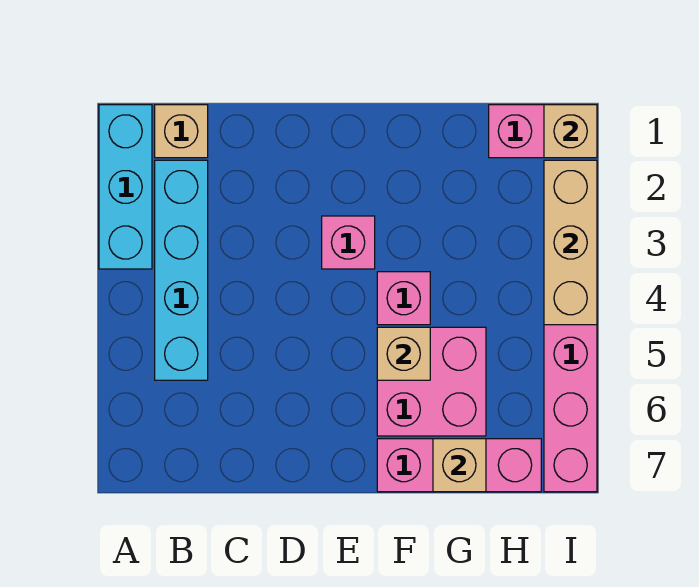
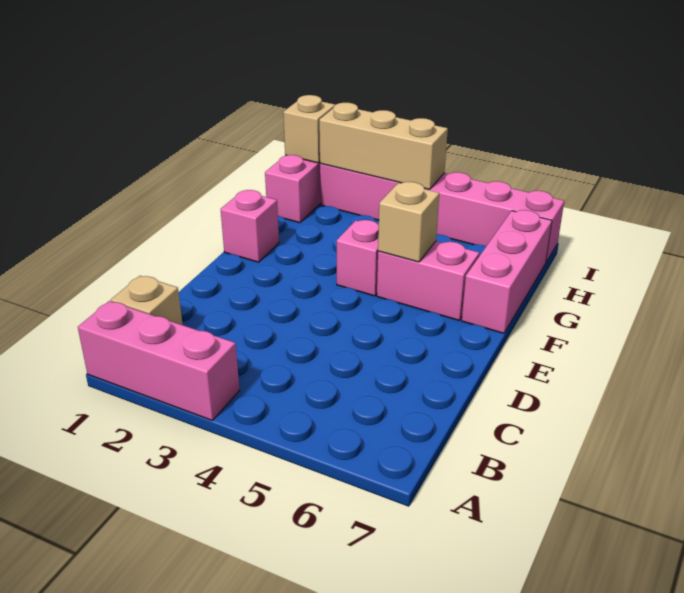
cyan 1x3 brick [99,105,152,269] -> pink 1x3 brick [78,301,240,420]
cyan 1x4 brick [155,160,208,380] -> none
pink 1x1 brick [322,216,375,269] -> pink 1x1 brick moved to [221,190,279,262]
pink 2x2 brick [377,327,486,436] -> pink 1x2 brick [377,241,479,320]
tan 1x1 brick [433,439,486,492] -> none

